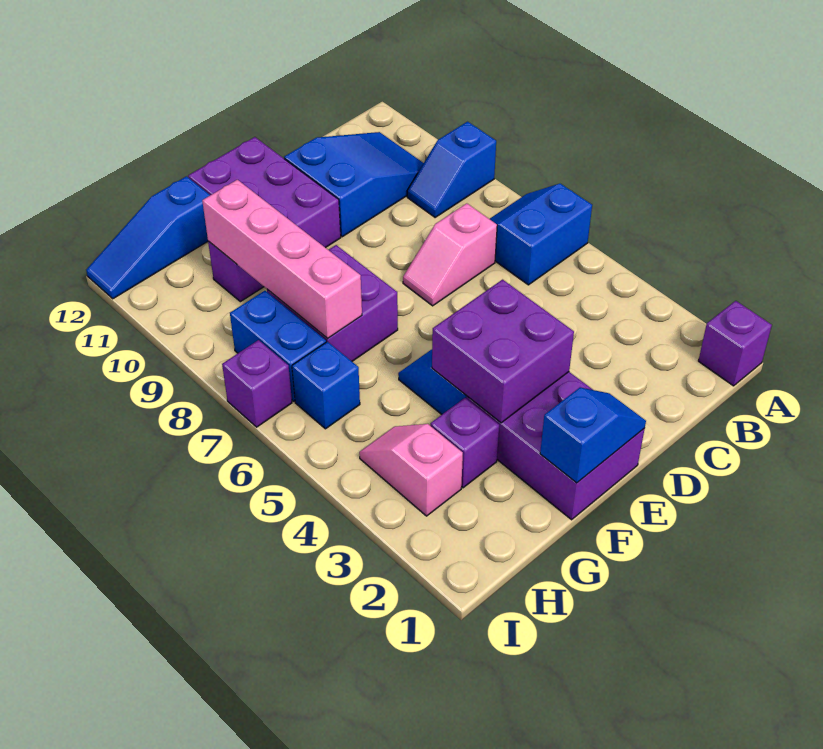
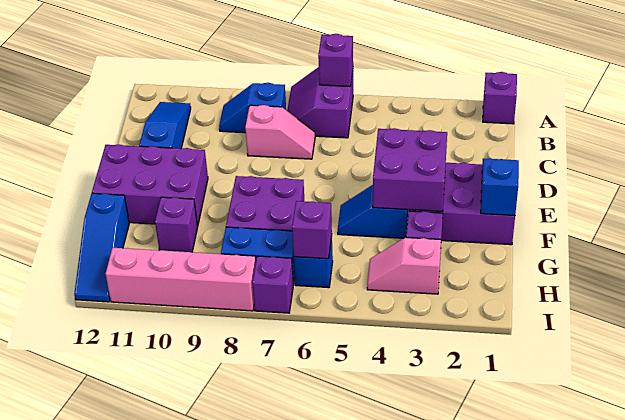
blue 2x2 slope [490,184,592,285] -> purple 2x2 slope [287,67,353,138]
none -> purple 1x1 brick [318,34,353,87]
blue 1x2 slope [407,122,496,217] -> blue 1x2 slope turned to [219,83,286,133]
blue 2x3 slope [284,132,424,237] -> blue 1x3 slope [139,102,191,149]
pink 1x2 slope [403,203,497,306] -> pink 1x2 slope turned to [245,105,315,159]
pink 1x4 brick [202,180,362,338] -> pink 1x4 brick moved to [106,248,256,311]
none -> purple 1x1 brick [292,201,332,259]

